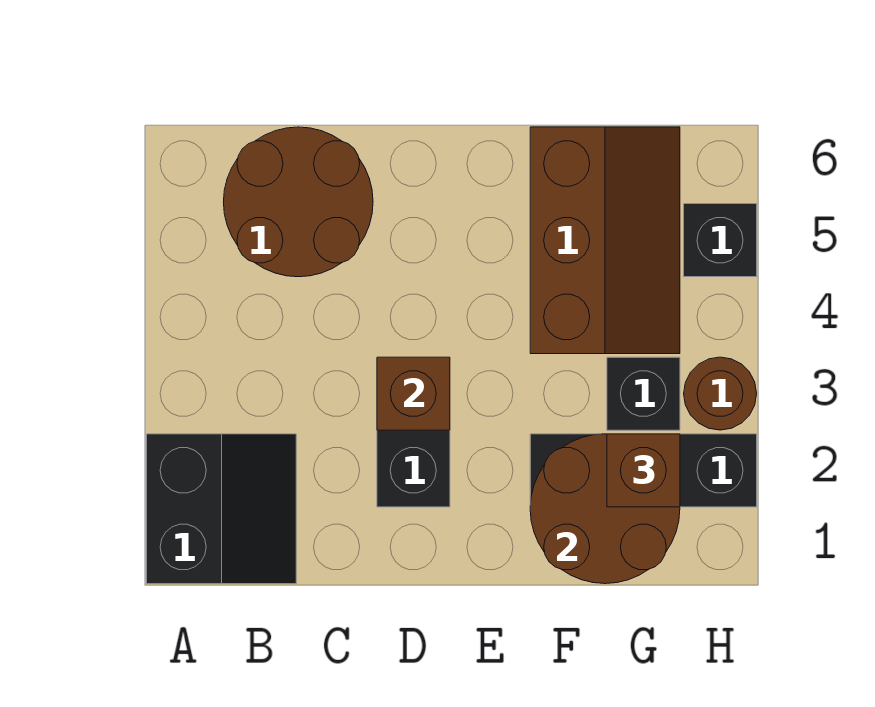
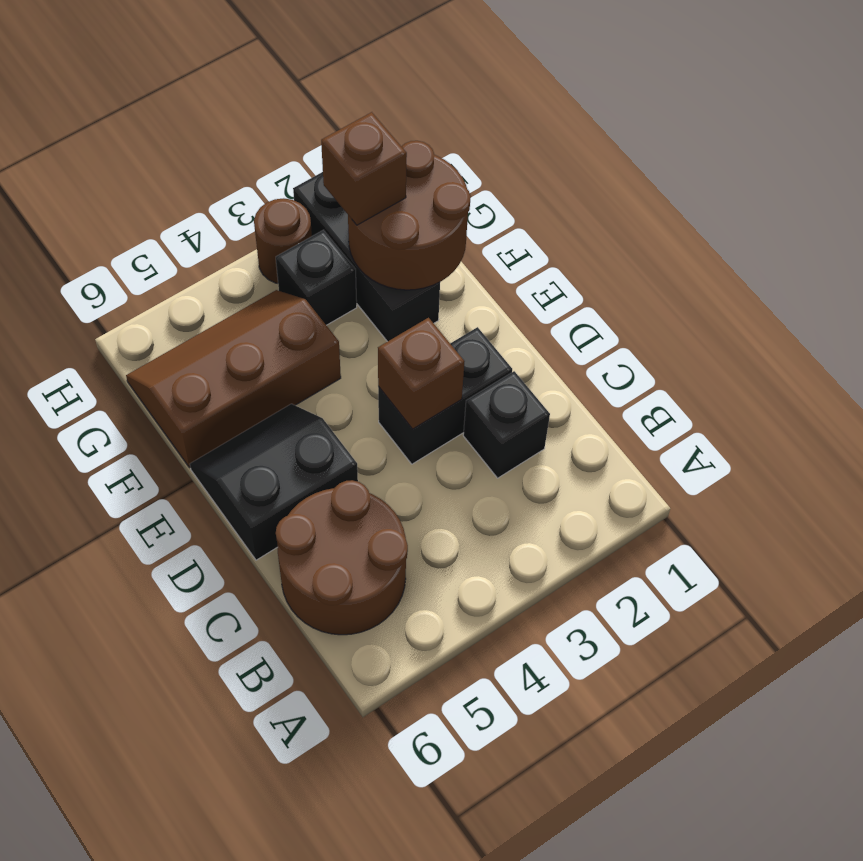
black 2x2 slope [147,434,296,584] -> black 2x2 slope moved to [190,404,358,560]
black 1x1 brick [684,204,757,277] -> black 1x1 brick moved to [463,371,550,478]

